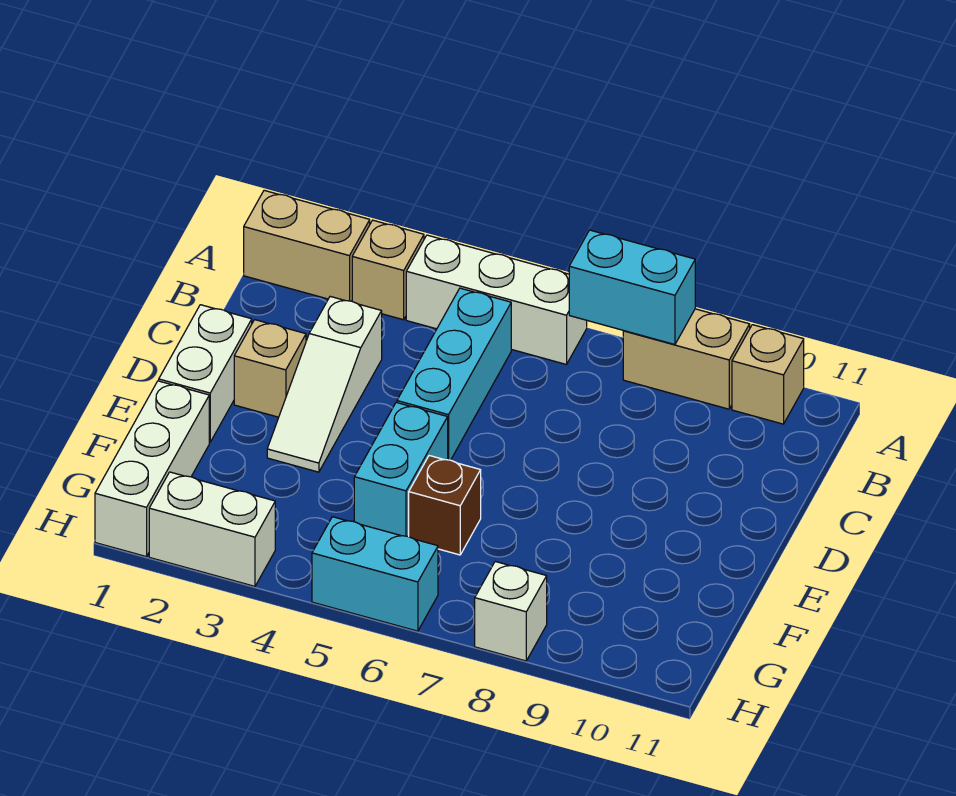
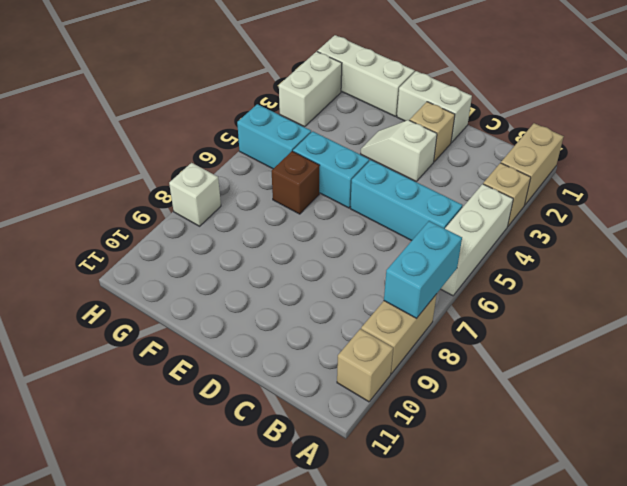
white 1x3 slope [267,296,382,472] -> white 1x2 slope [361,120,437,181]
cyan 1x2 brick [312,517,438,631] -> cyan 1x2 brick turned to [237,104,311,169]

